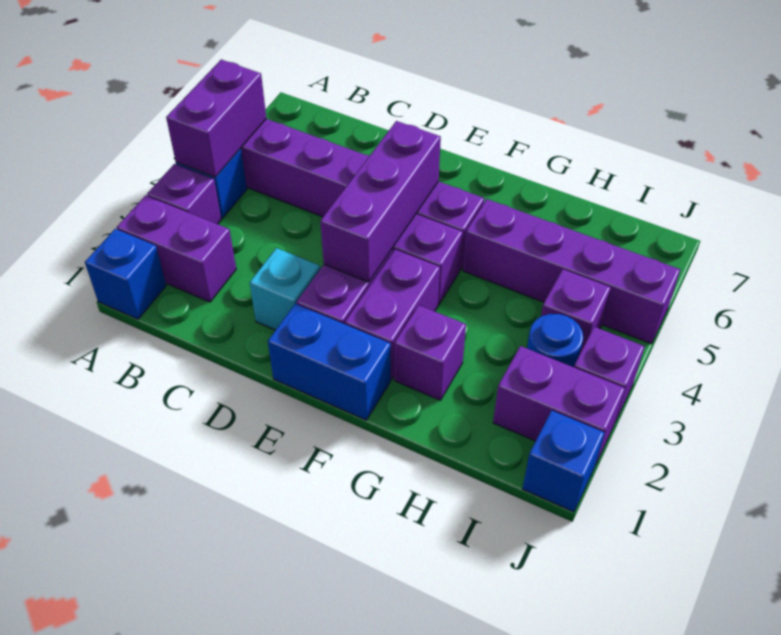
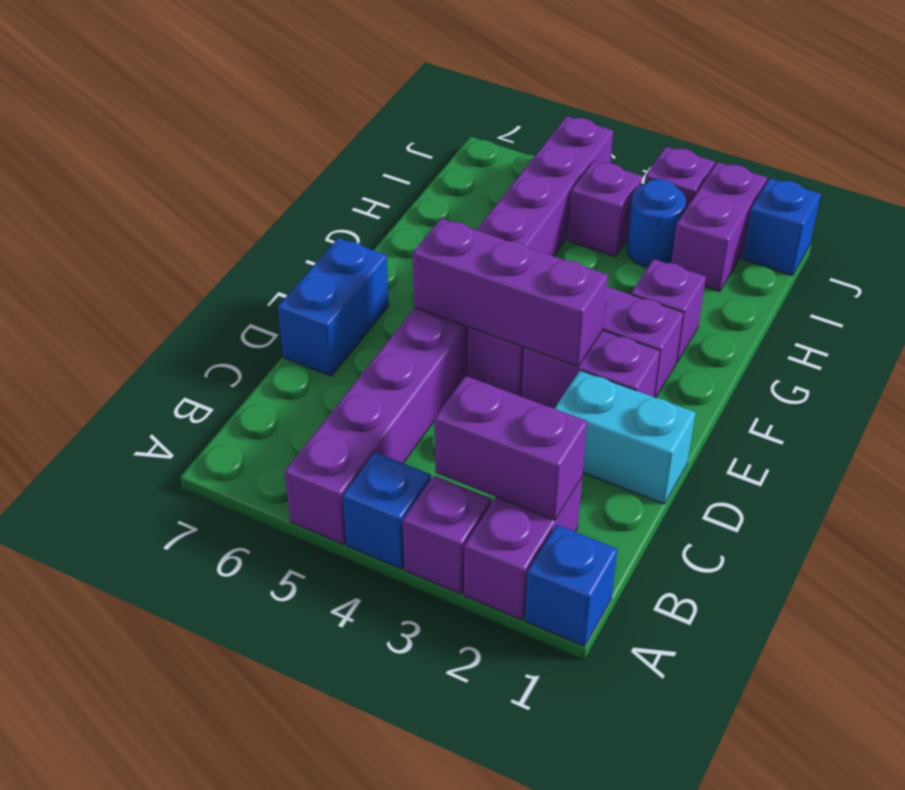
purple 1x2 brick [166,60,266,177] -> purple 1x2 brick moved to [435,376,587,520]
cyan 1x1 brick [250,248,320,330] -> cyan 1x2 brick [555,371,696,504]
blue 1x2 brick [268,304,391,420] -> blue 1x2 brick moved to [278,238,389,376]

